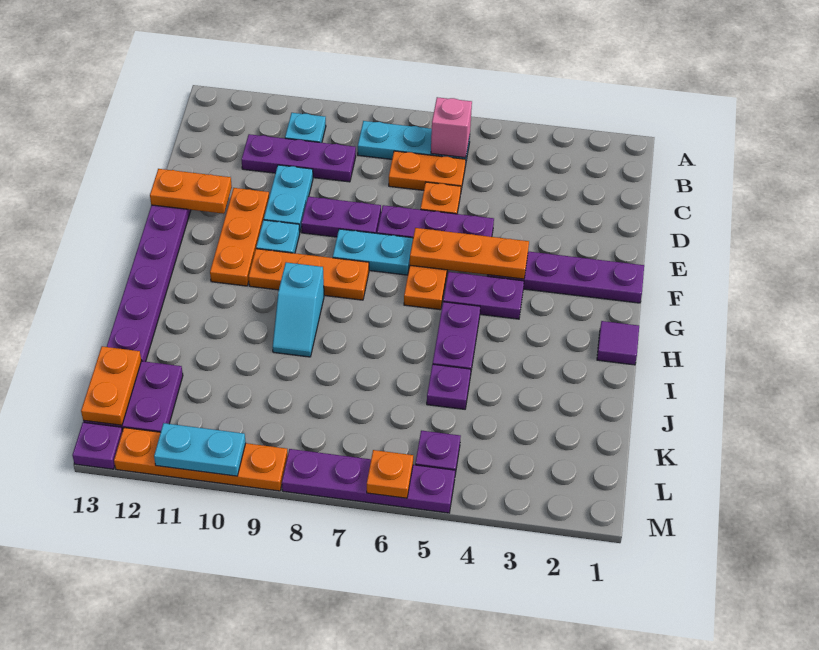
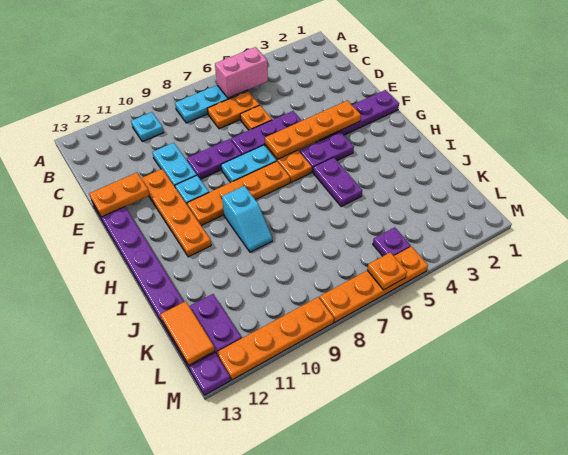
pink 1x1 brick [431,97,472,158] -> pink 1x2 brick [215,47,268,98]
purple 1x3 plate [241,134,356,182] -> none
orange 1x3 plate [210,188,269,286] -> orange 1x4 plate [141,169,211,257]
orange 1x3 plate [410,228,529,279] -> orange 1x4 plate [265,100,361,160]
orange 1x3 plate [249,249,369,300] -> orange 1x4 plate [187,161,290,226]
purple 1x1 tile [597,321,639,365] -> none
purple 1x1 plate [427,364,471,409] -> none
orange 1x2 plate [81,346,141,425] -> orange 1x2 tile [160,301,215,365]
purple 1x4 plate [282,449,455,513] -> orange 1x4 plate [319,247,428,322]
cyan 1x2 plate [154,423,246,476] -> none

